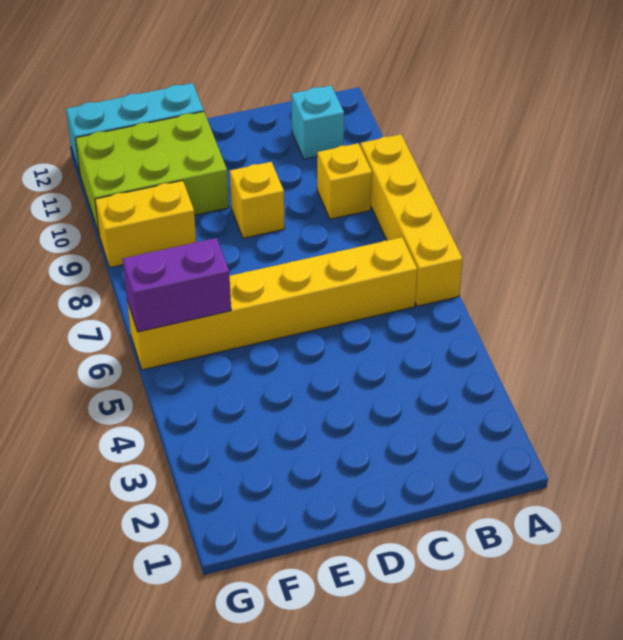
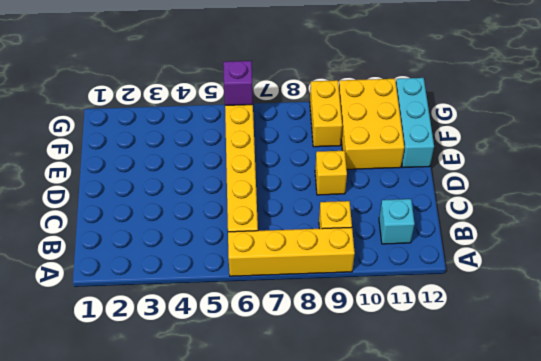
lime 2x3 brick [75,112,229,233] -> yellow 2x3 brick [339,79,404,169]
purple 1x2 brick [122,238,231,332] -> purple 1x1 brick [223,61,253,105]

